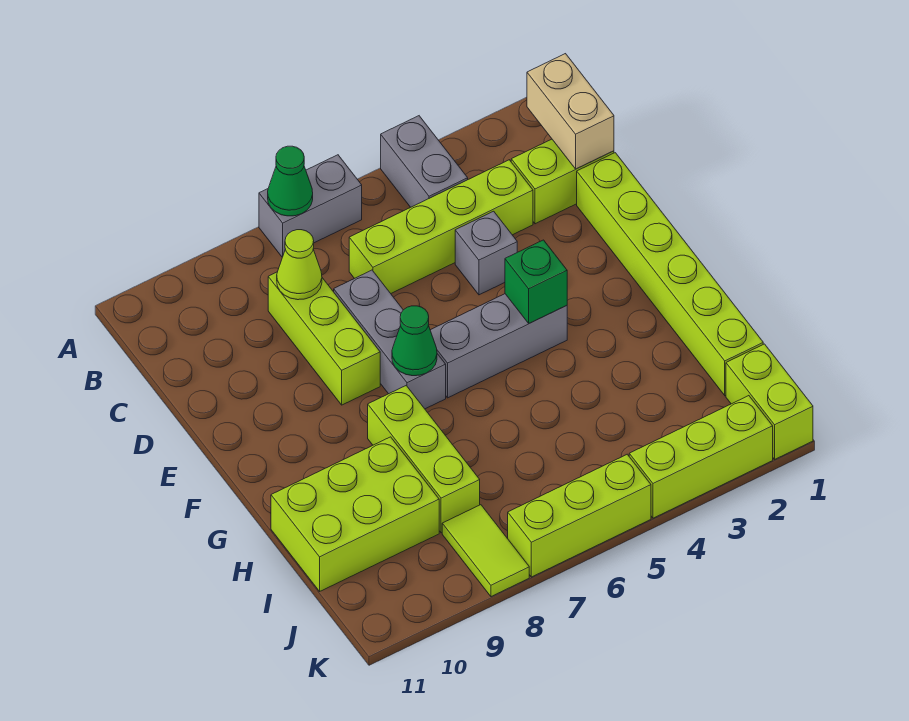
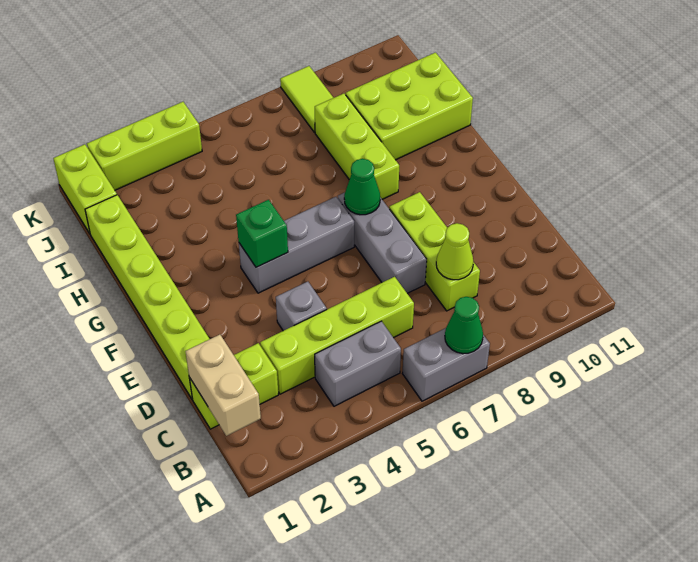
grey 1x2 brick [381,116,468,207] -> grey 1x2 brick turned to [315,321,401,406]
lime 1x3 brick [508,454,651,577] -> none

